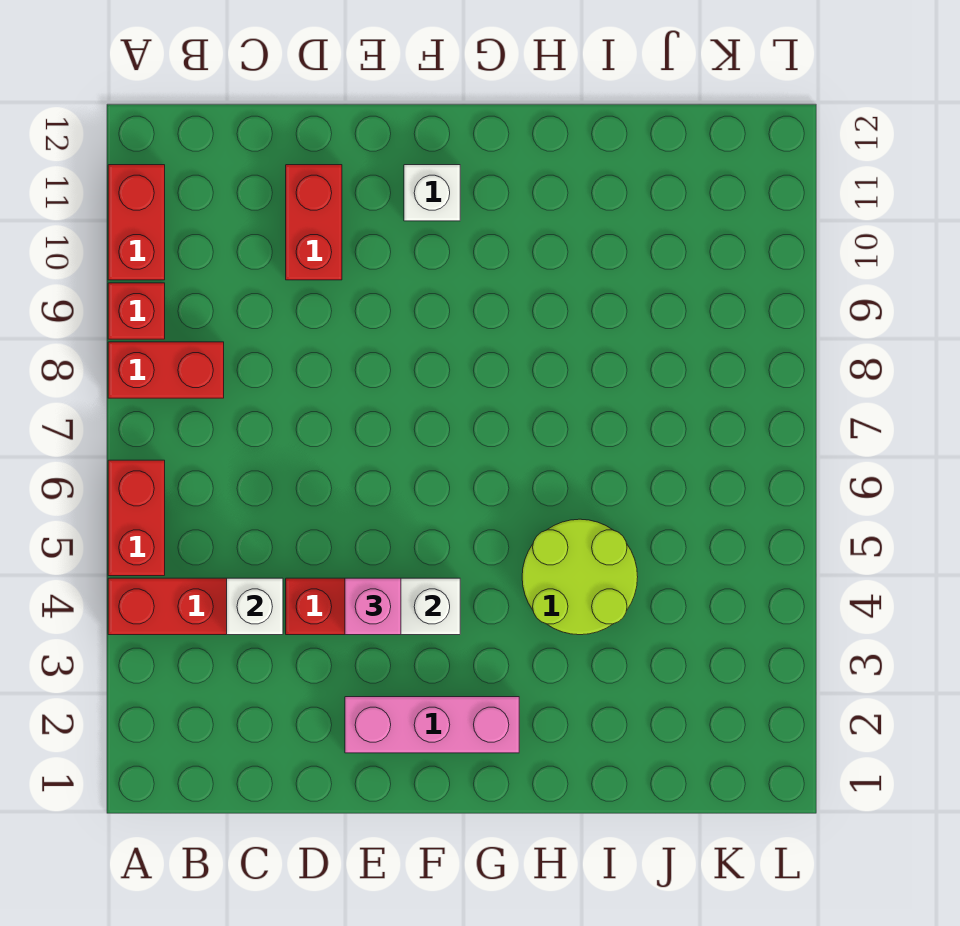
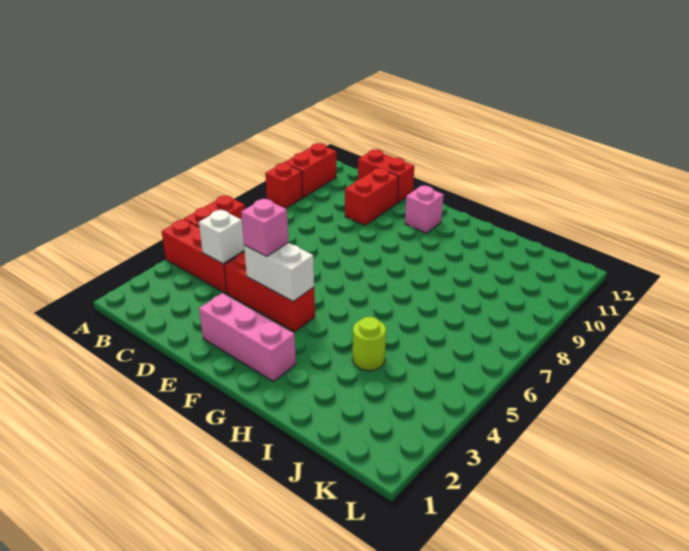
red 1x2 brick [108,342,224,398] -> red 1x2 brick moved to [358,149,414,203]
white 1x1 brick [404,165,460,221] -> pink 1x1 brick [405,186,444,233]
lime 2x2 round brick [522,519,638,635] -> lime 1x1 round brick [353,317,386,371]

